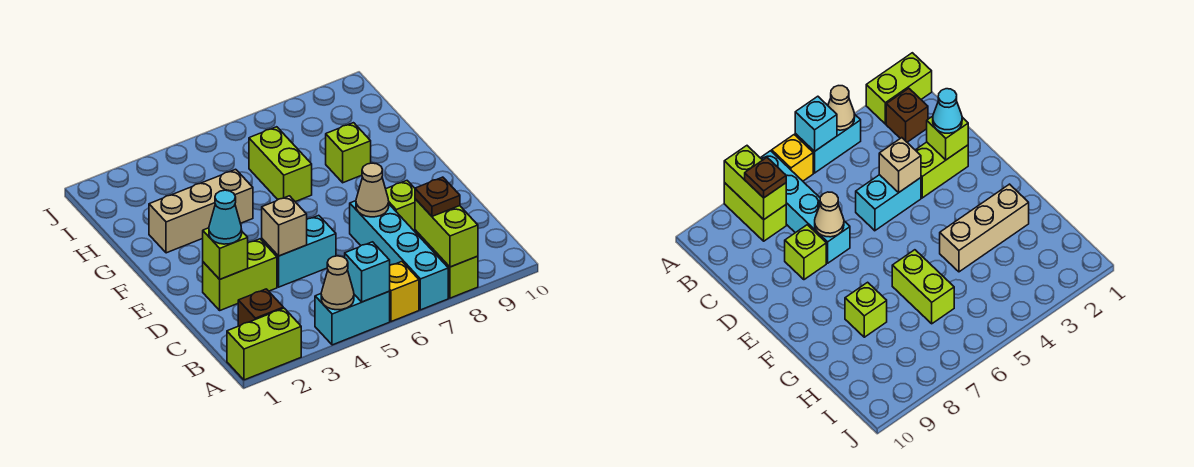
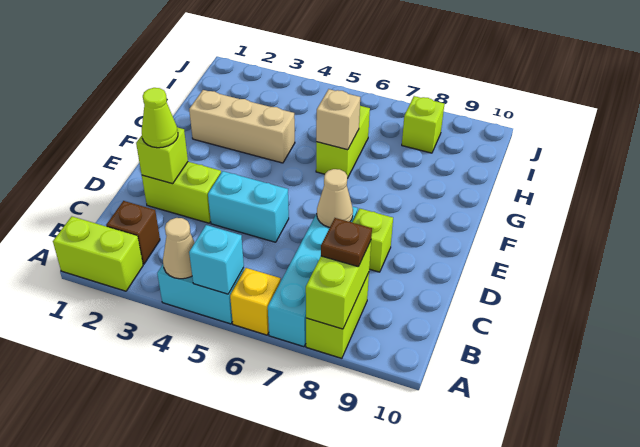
cyan 1x1 cone [209,190,242,244] -> lime 1x1 cone [142,88,178,148]
tan 1x1 brick [262,196,307,256] -> tan 1x1 brick moved to [316,89,360,150]
lime 1x1 brick [326,123,371,183] -> lime 1x1 brick moved to [402,96,444,153]

